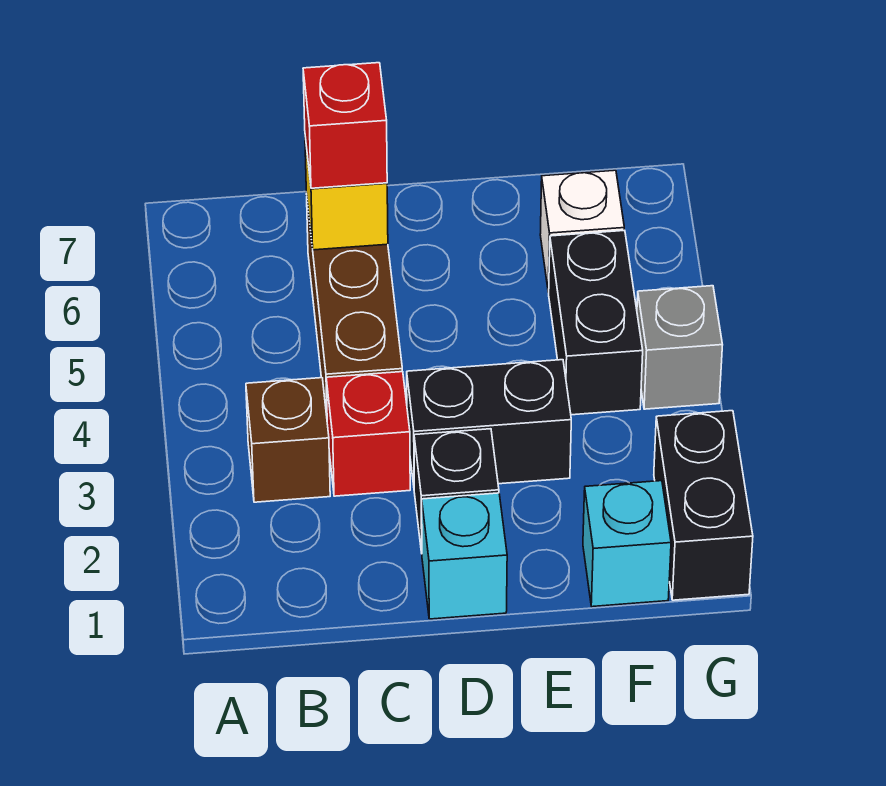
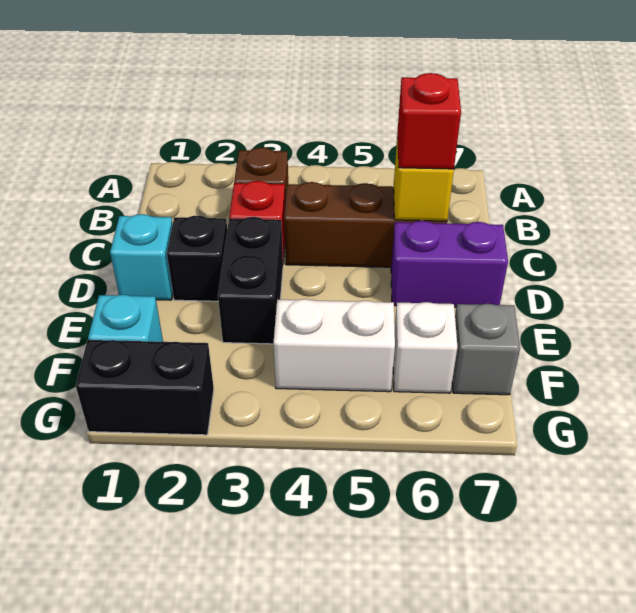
none -> purple 1x2 brick [391,221,508,307]
black 1x2 brick [549,230,643,415] -> white 1x2 brick [274,299,395,392]
grey 1x1 brick [637,286,722,409] -> grey 1x1 brick moved to [452,304,520,395]

